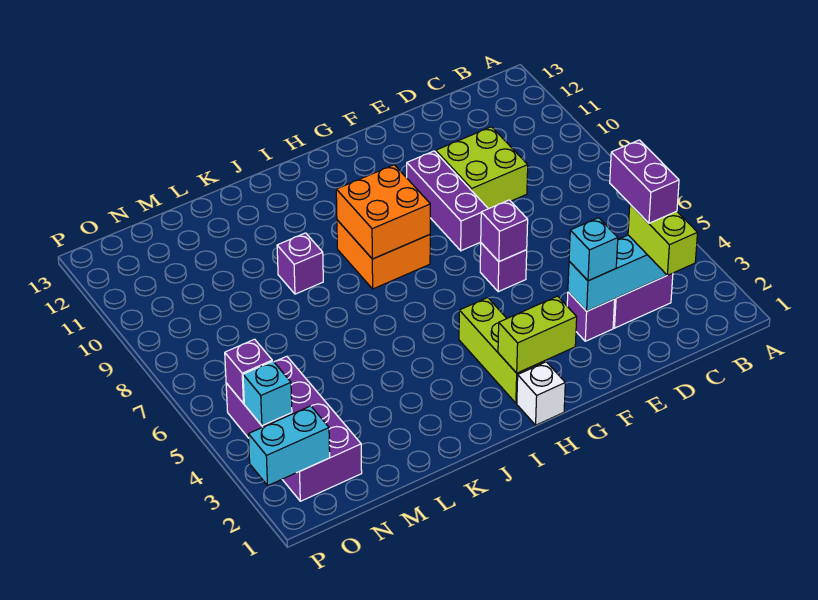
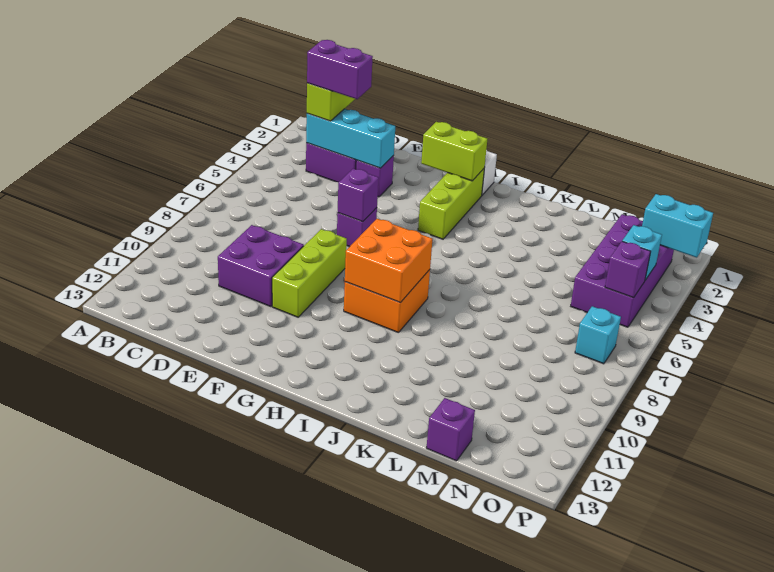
purple 1x2 brick [610,140,679,223] -> purple 1x2 brick turned to [307,40,373,99]
lime 2x2 brick [436,127,528,209] -> purple 2x2 brick [218,225,304,307]
cyan 1x1 brick [569,218,618,281] -> cyan 1x1 brick moved to [575,306,621,364]
purple 1x3 brick [407,151,488,251] -> lime 1x3 brick [272,229,347,317]
purple 1x1 brick [277,233,323,294] -> purple 1x1 brick moved to [427,398,475,461]

